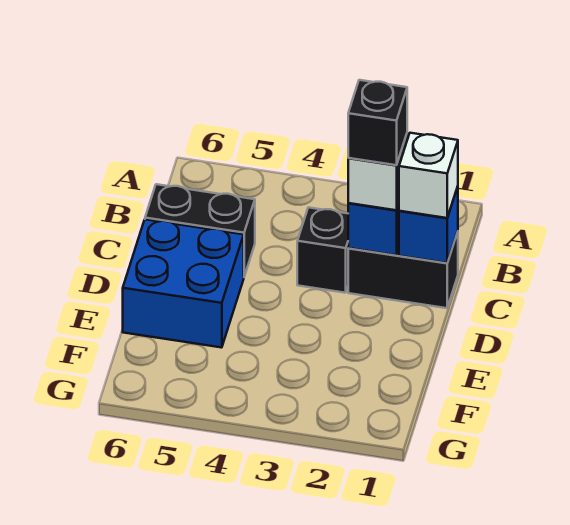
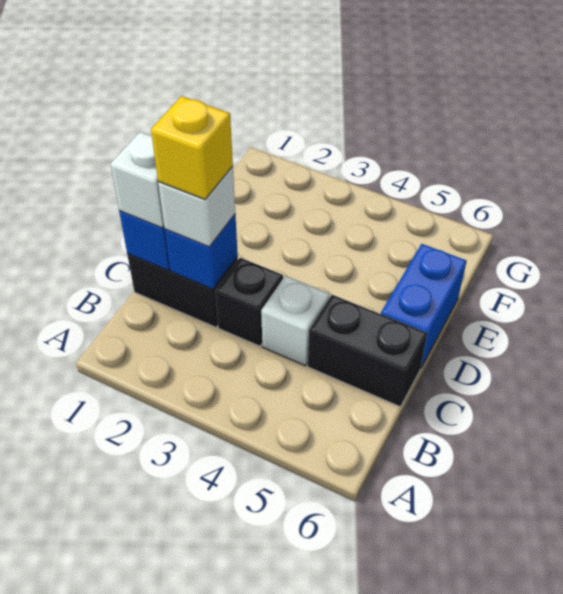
black 1x1 brick [348,80,407,165] -> yellow 1x1 brick [151,96,233,199]
none -> white 1x1 brick [261,276,329,366]
blue 2x2 brick [123,219,244,348] -> blue 1x2 brick [381,244,466,367]

